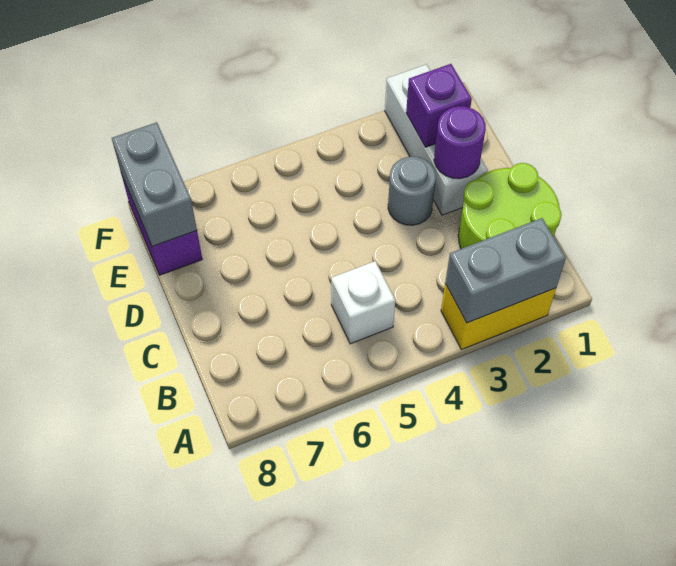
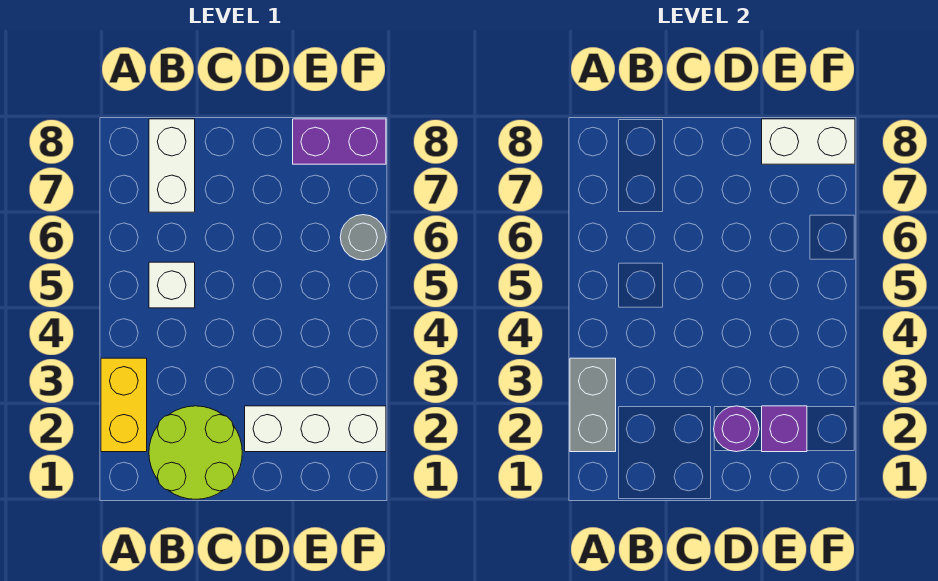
none -> white 1x2 brick [149,119,195,212]
grey 1x1 round brick [388,156,436,225] -> grey 1x1 round brick moved to [340,215,386,260]
grey 1x2 brick [112,122,197,247] -> white 1x2 brick [762,119,855,164]

